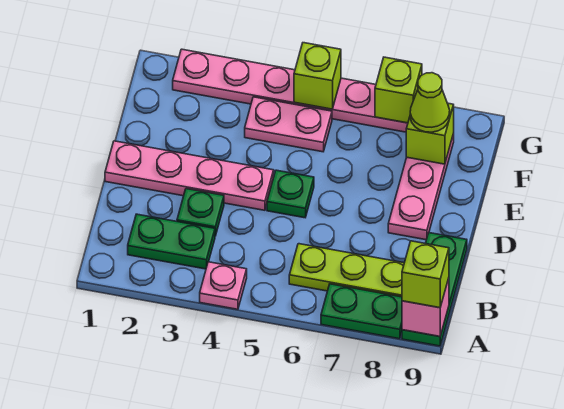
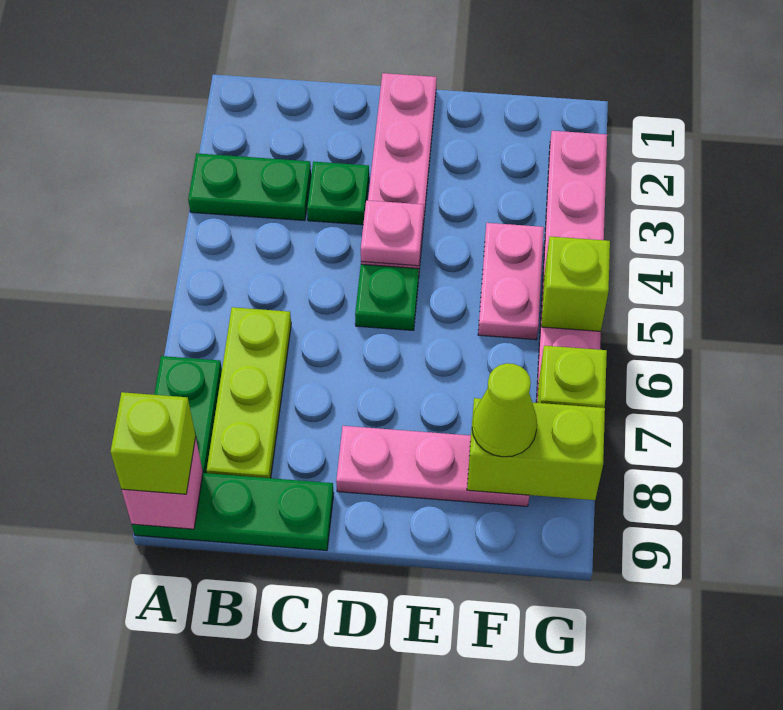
pink 1x1 plate [200,262,247,309] -> pink 1x1 plate moved to [361,200,424,266]
green 1x2 plate [128,214,215,269] -> green 1x2 plate turned to [188,153,311,221]
lime 1x1 brick [406,103,454,164] -> lime 1x2 brick [467,398,605,500]

